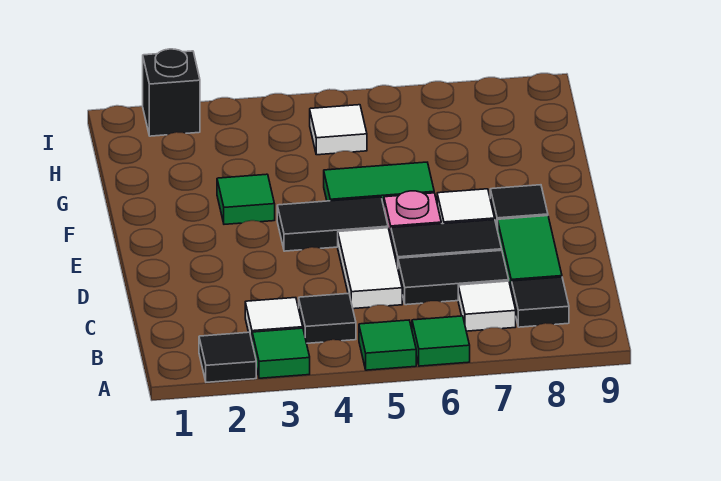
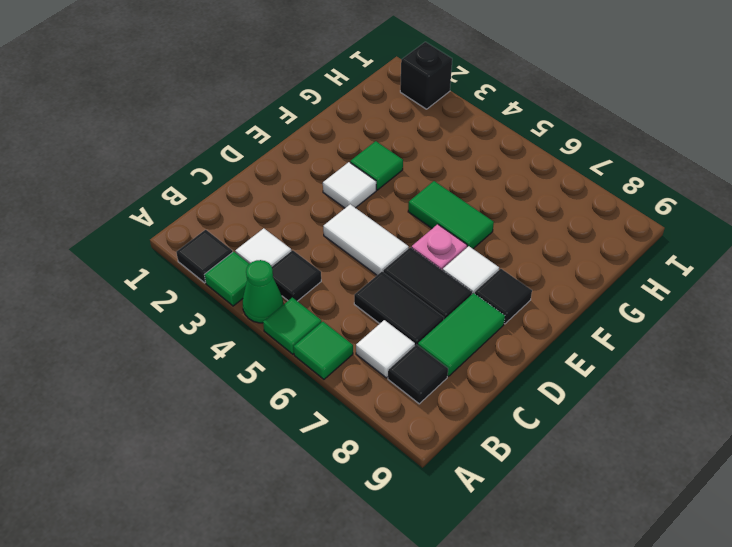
none -> green 1x1 cone [243,260,283,323]
white 1x2 tile [338,228,402,309] -> white 1x2 tile turned to [323,204,409,275]
black 1x2 tile [277,197,388,251] -> none
white 1x1 tile [310,105,367,155] -> white 1x1 tile moved to [323,162,376,208]

